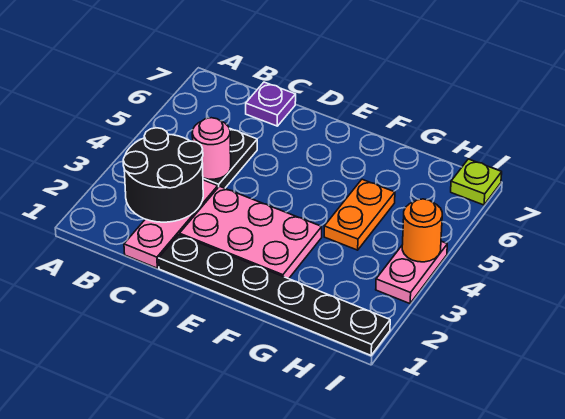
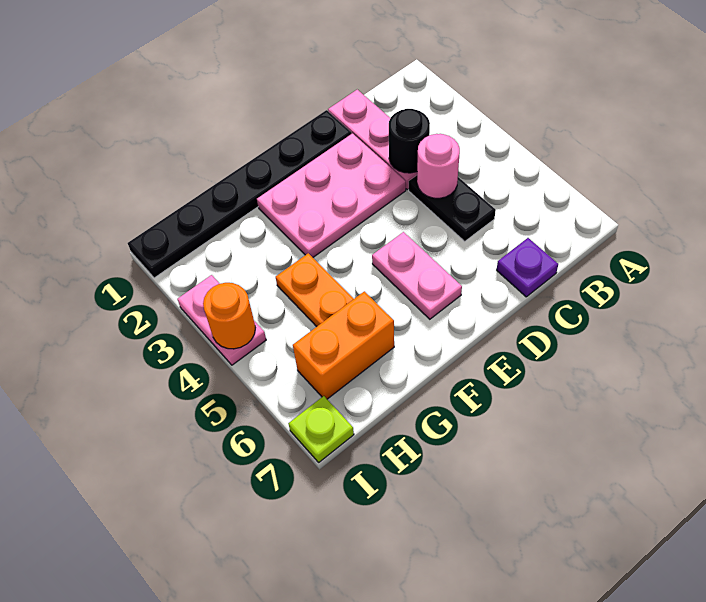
black 2x2 round brick [123,128,203,222] -> black 1x1 round brick [389,109,430,173]
none -> pink 1x2 plate [372,232,462,319]
none -> orange 1x2 brick [293,291,394,399]

